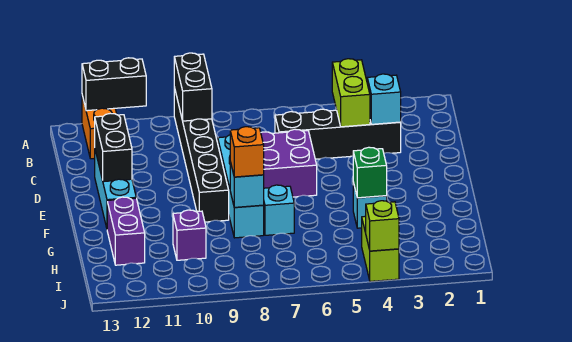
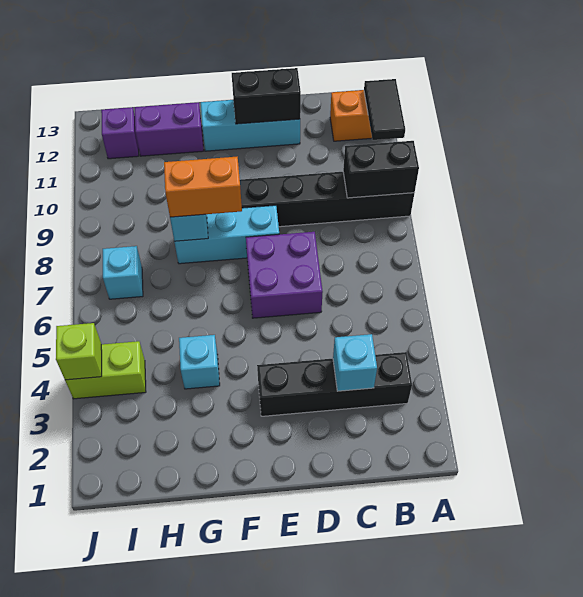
black 1x2 brick [82,58,146,111] -> black 1x2 tile [364,79,405,140]
lime 1x2 brick [332,59,370,127] -> none
black 1x4 brick [275,109,401,159] -> black 1x4 brick turned to [257,352,412,416]
cyan 1x4 brick [218,135,264,238] -> cyan 1x3 brick [174,205,279,264]
green 1x1 brick [353,147,387,198] -> none
cyan 1x1 brick [264,185,294,235] -> cyan 1x1 brick moved to [103,246,143,299]
orange 1x1 brick [230,127,264,177] -> orange 1x2 brick [164,157,242,217]
purple 1x1 brick [173,210,206,260] -> purple 1x1 brick moved to [101,107,139,159]

